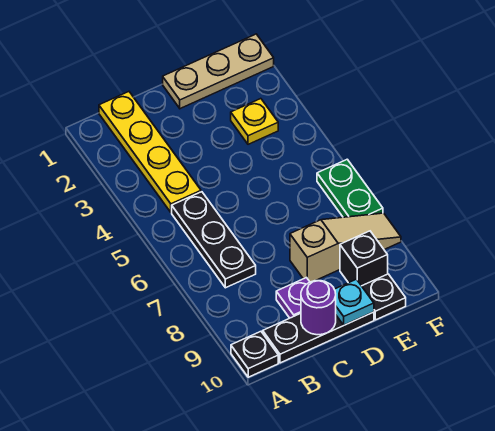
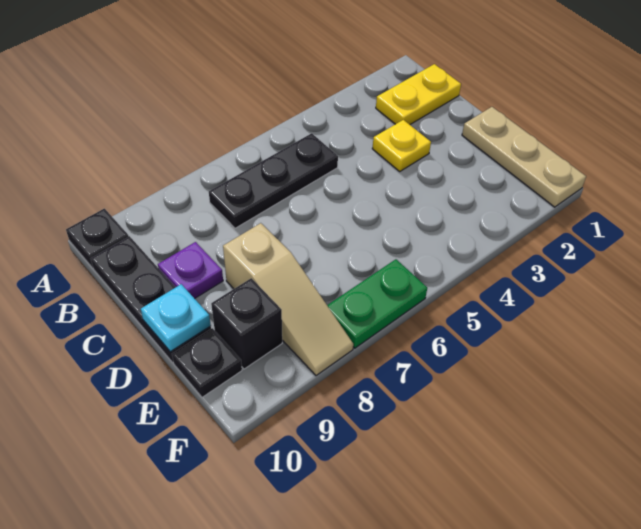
yellow 1x4 plate [99,92,201,212] -> yellow 1x2 plate [376,64,461,125]
purple 1x1 round brick [301,281,336,335] -> none
yellow 1x1 plate [231,99,278,144] -> yellow 1x1 plate moved to [372,120,431,171]

